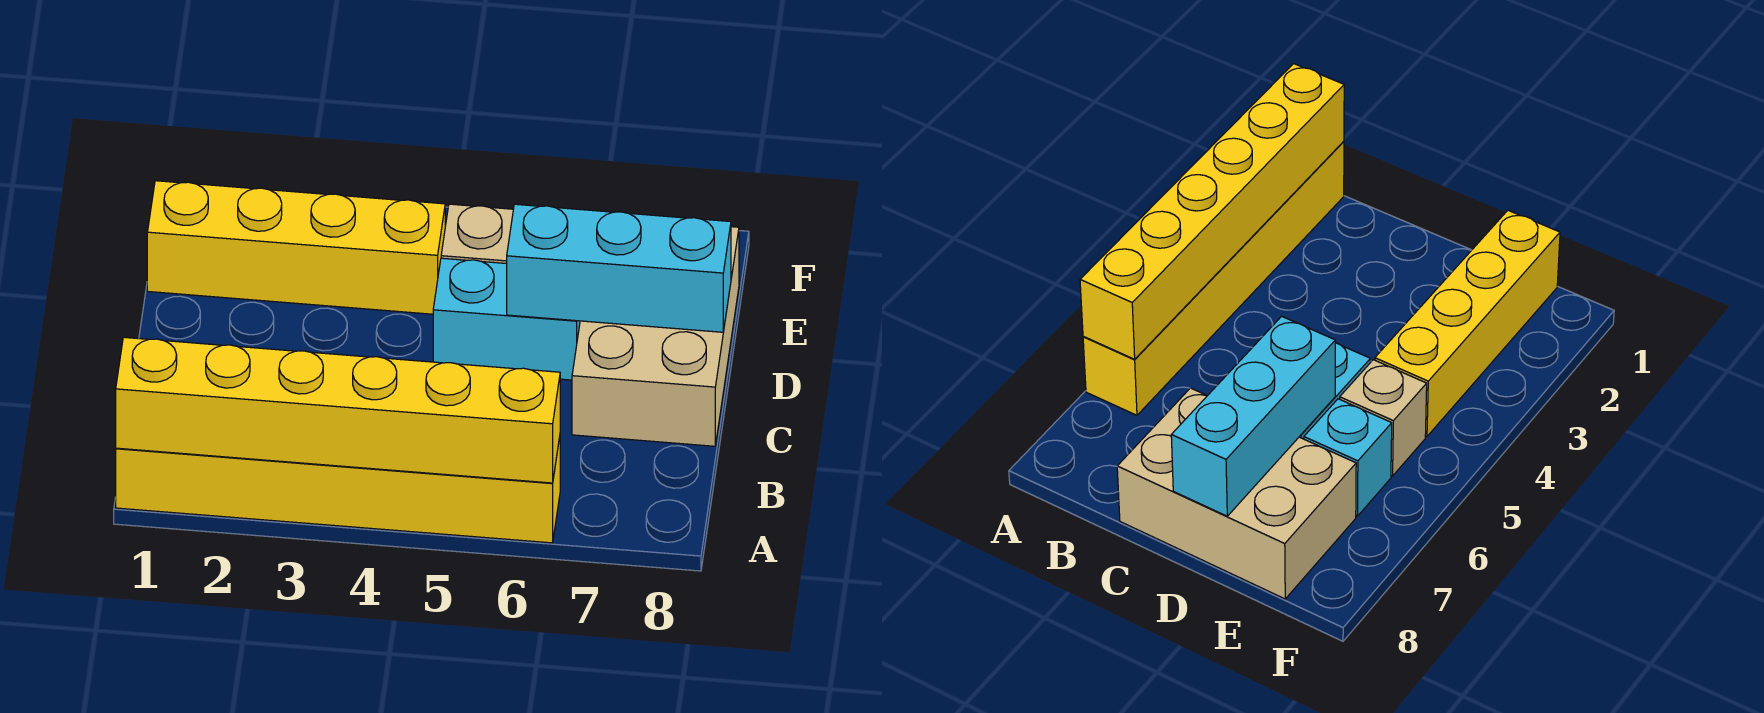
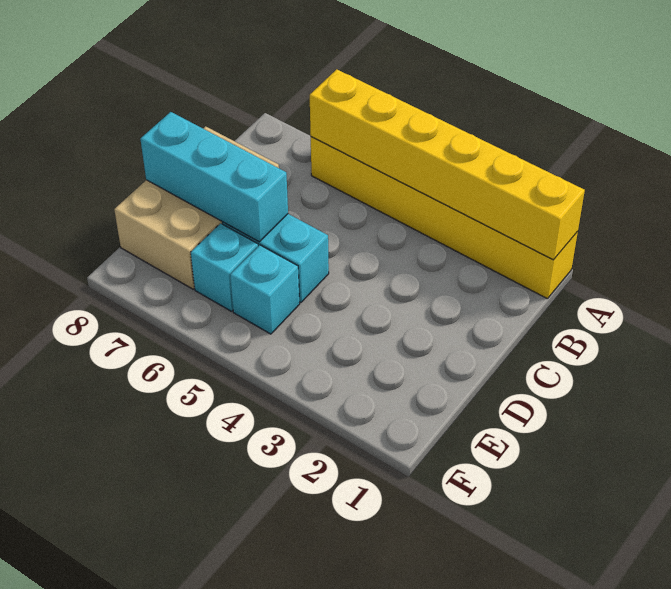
yellow 1x4 brick [147,181,445,314] -> none
tan 1x1 brick [441,204,513,264] -> cyan 1x1 brick [230,245,300,334]

